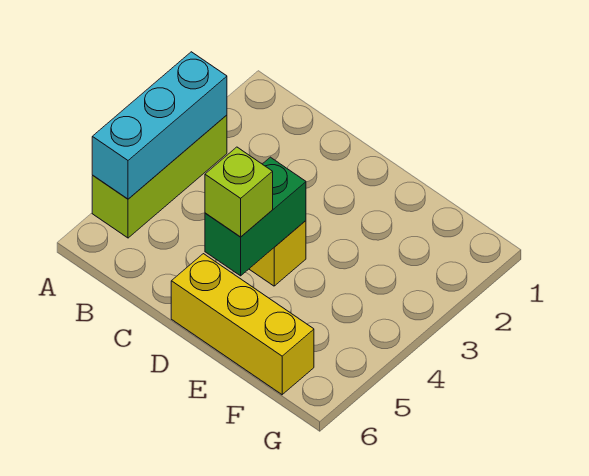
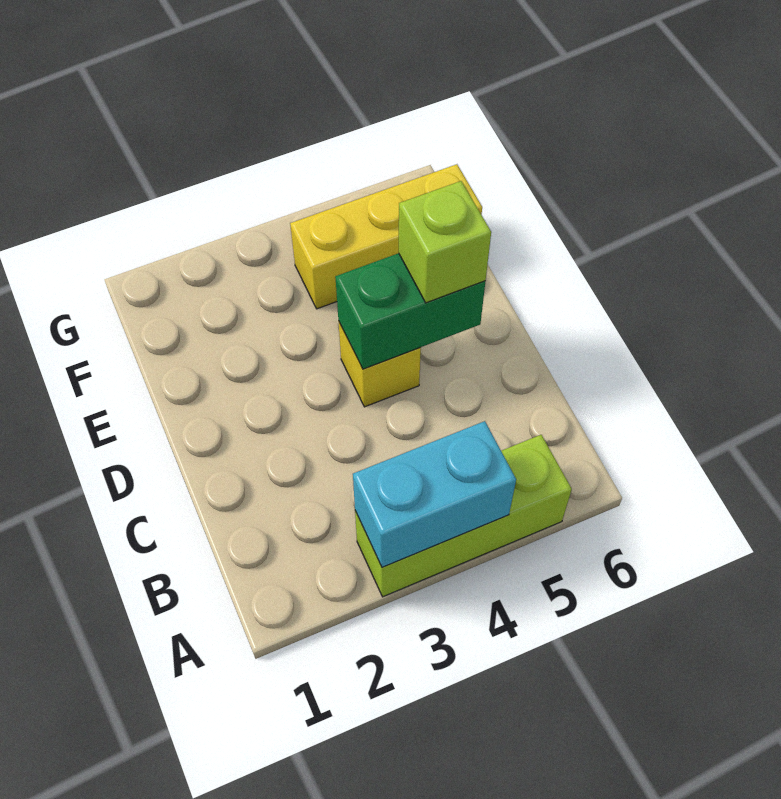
cyan 1x3 brick [92,52,227,199] -> cyan 1x2 brick [353,421,516,567]
yellow 1x3 brick [171,254,314,395] -> yellow 1x3 brick turned to [290,164,482,309]

